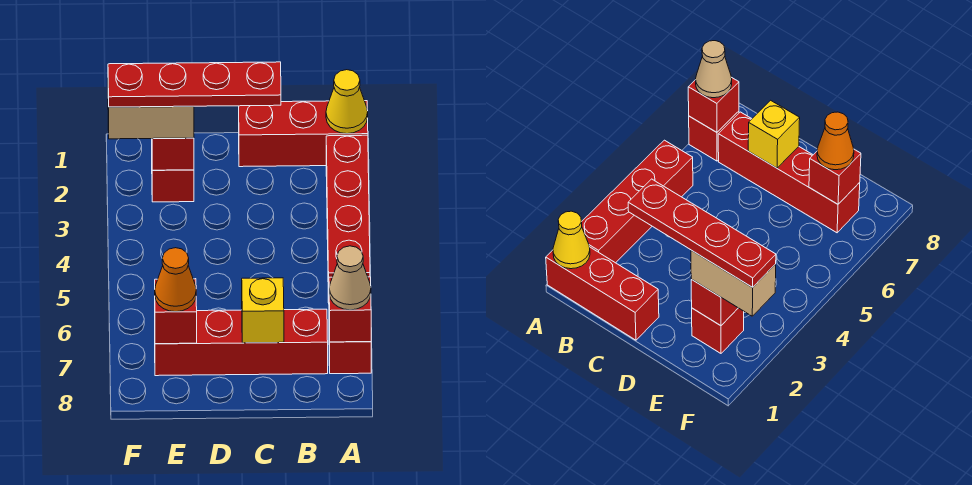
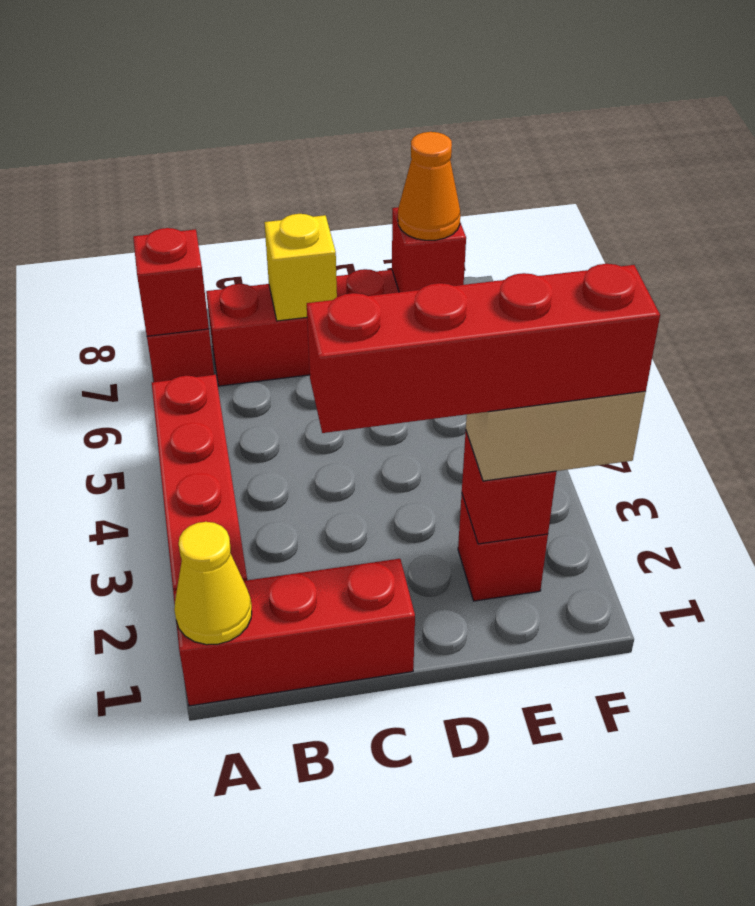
tan 1x1 cone [329,246,371,310] -> none
red 1x4 plate [108,62,281,107] -> red 1x4 brick [307,264,660,433]

